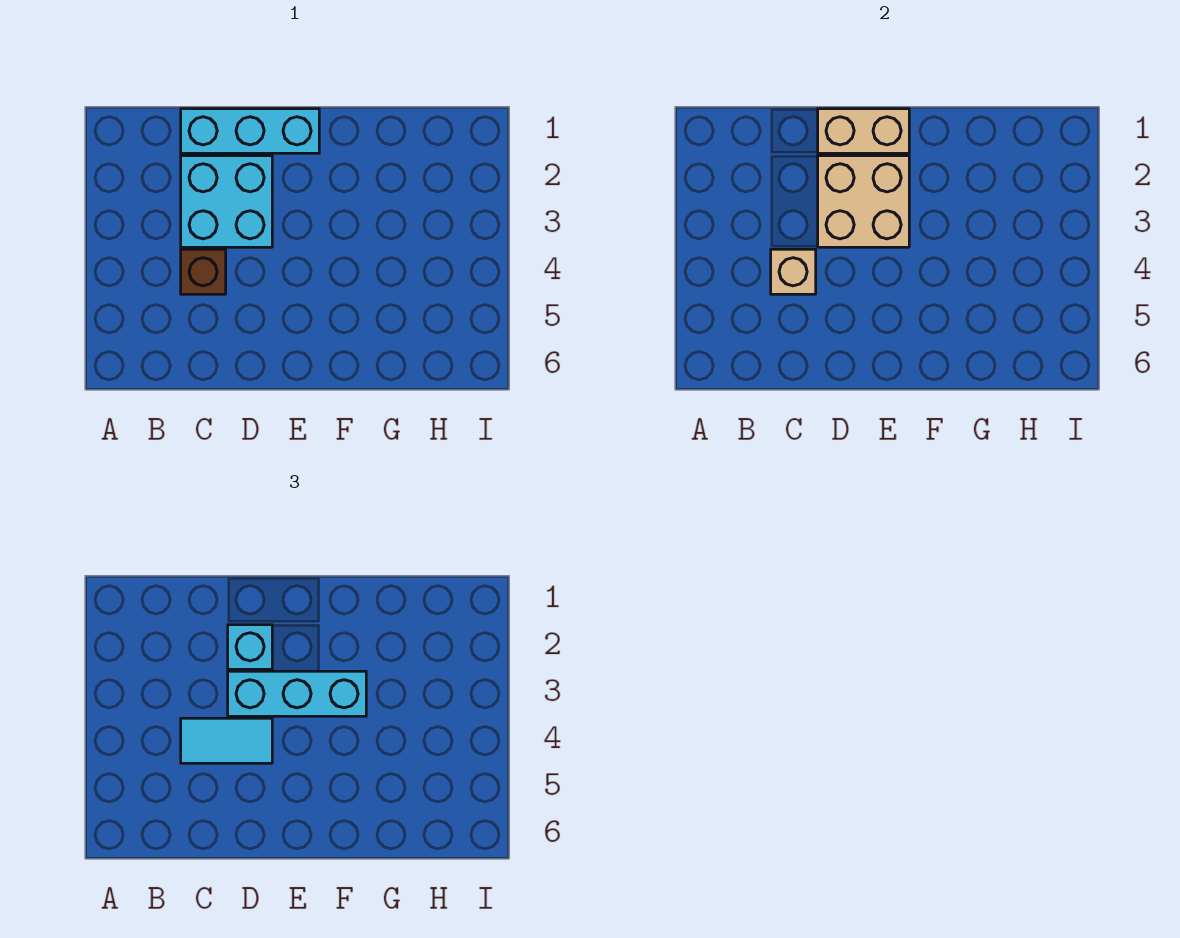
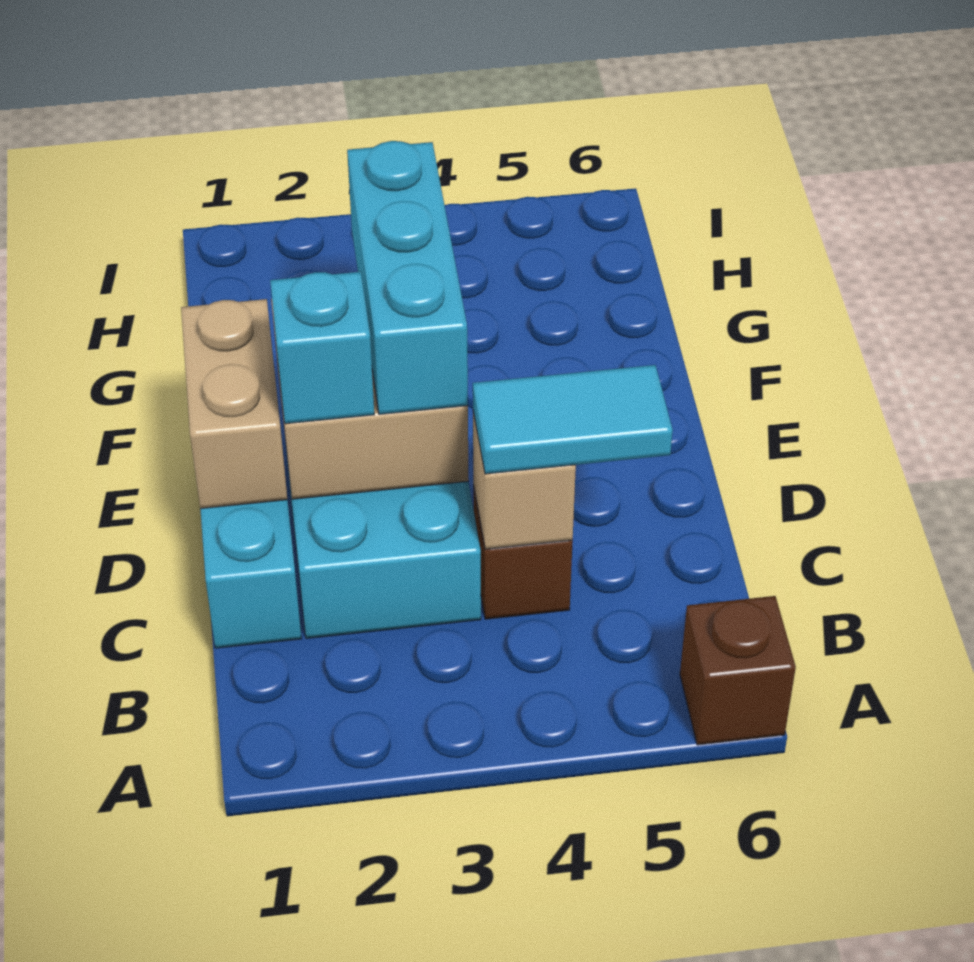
none -> brown 1x1 brick [680,596,796,745]
cyan 1x2 tile [181,718,272,763] -> cyan 1x2 tile turned to [473,365,673,474]

